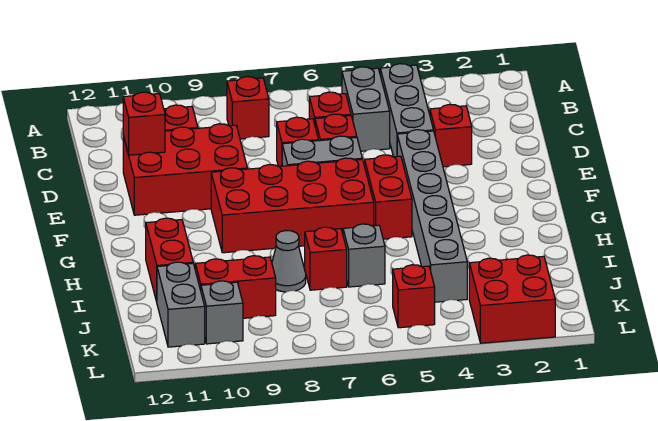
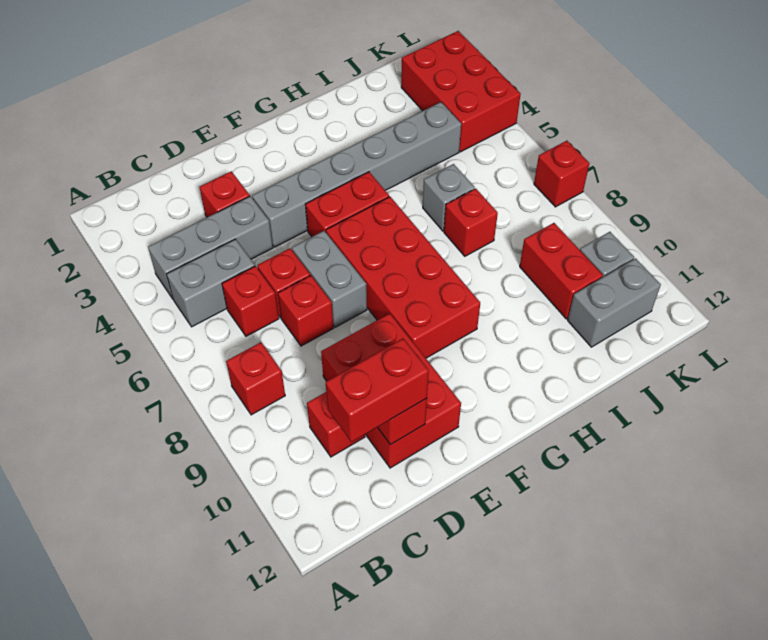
red 1x2 brick [146,218,193,302] -> red 1x2 brick moved to [326,338,429,442]
grey 1x1 cone [272,231,306,292] -> none
red 2x2 brick [469,255,555,343] -> red 2x3 brick [401,31,521,152]
red 1x1 brick [393,265,435,328] -> red 1x1 brick moved to [534,141,589,207]

